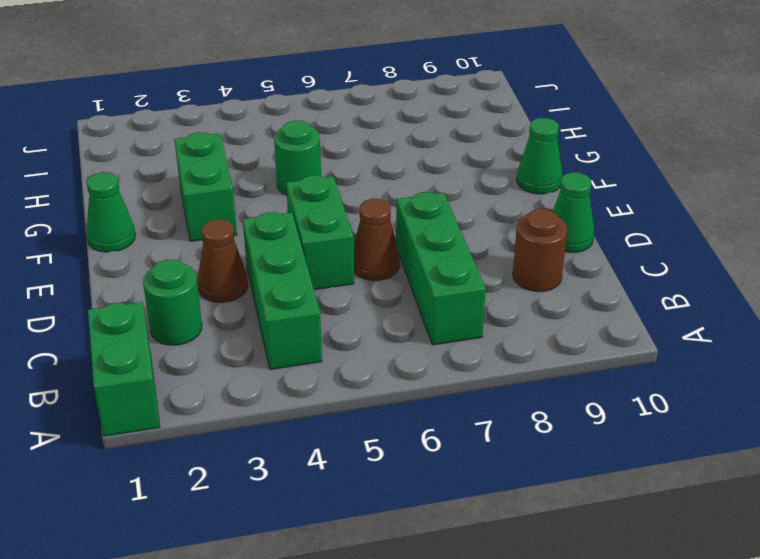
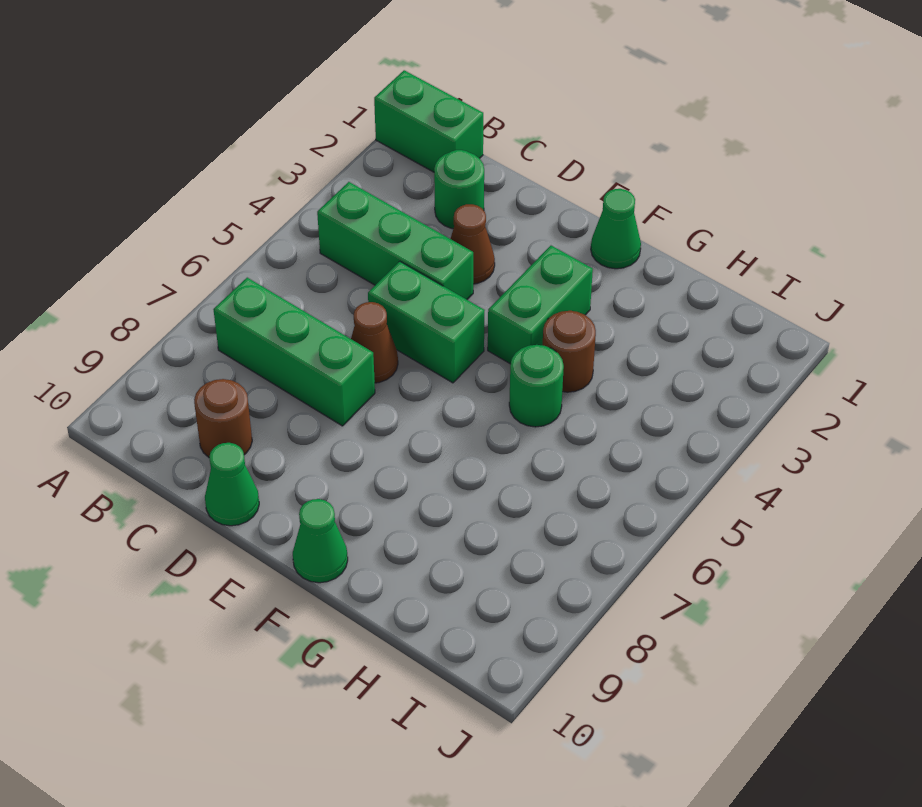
green 1x2 brick [174,132,237,242] -> green 1x2 brick turned to [488,246,593,364]
none -> brown 1x1 round brick [543,311,596,392]

